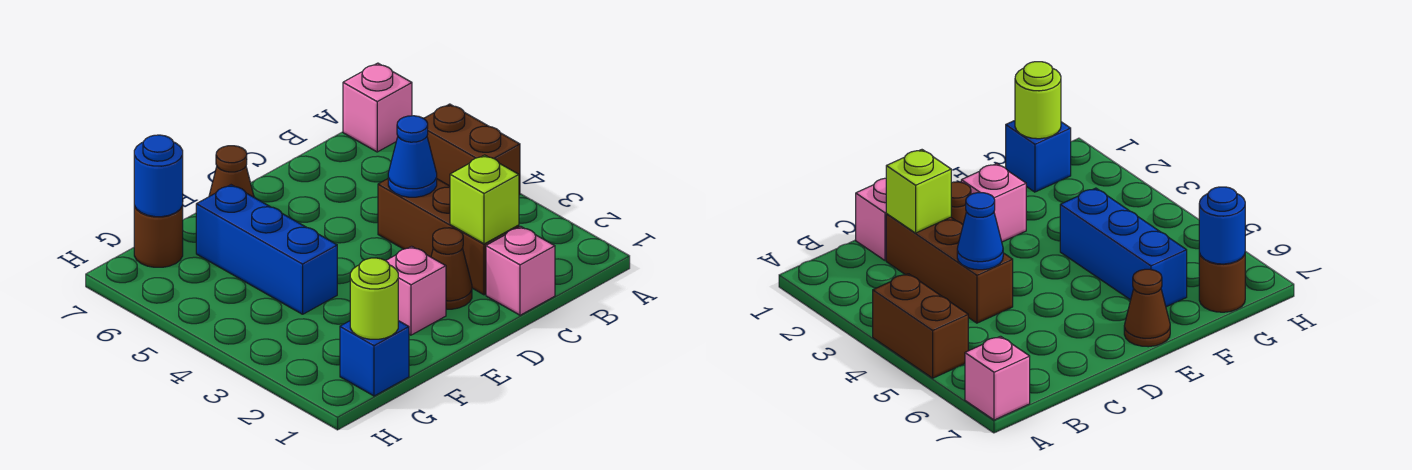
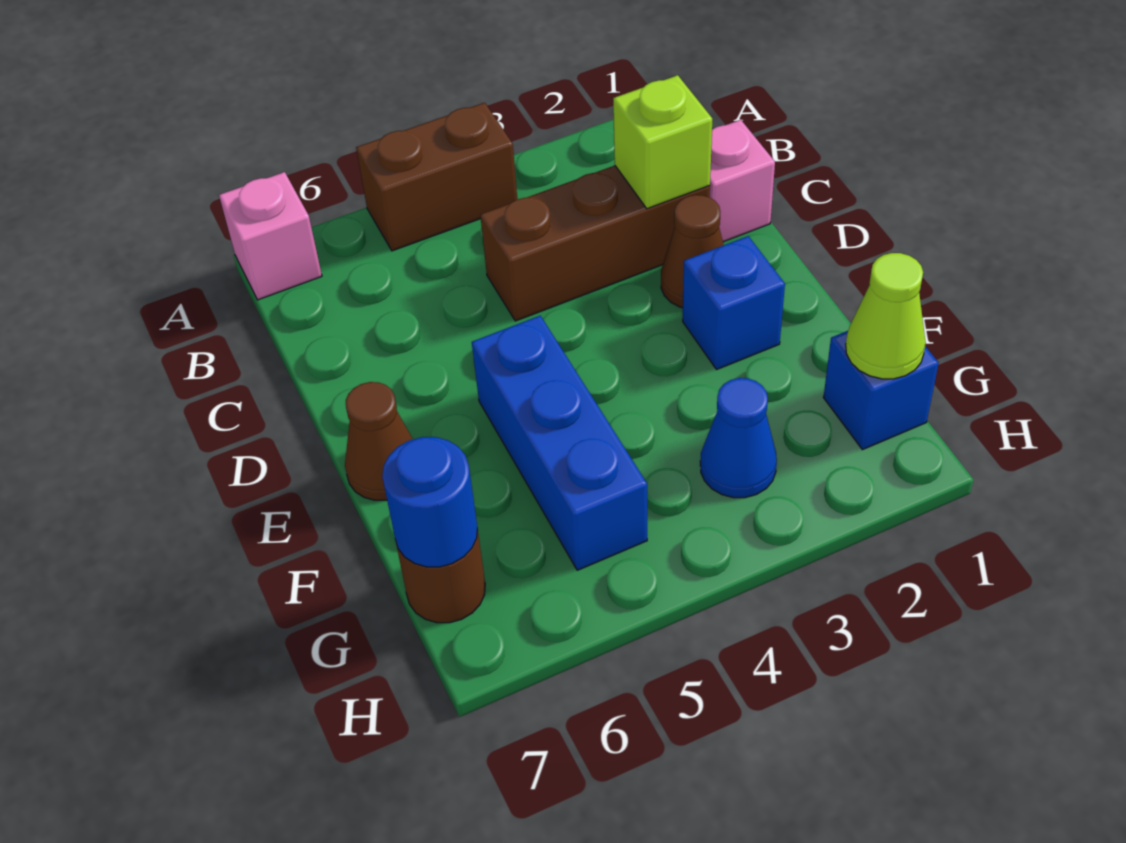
blue 1x1 cone [388,116,437,197] -> blue 1x1 cone moved to [700,378,777,498]
pink 1x1 brick [386,246,446,335] -> blue 1x1 brick [683,236,785,369]
blue 1x3 brick [196,185,337,314] -> blue 1x3 brick turned to [472,316,647,570]
lime 1x1 round brick [350,258,398,339] -> lime 1x1 cone [846,253,926,379]

